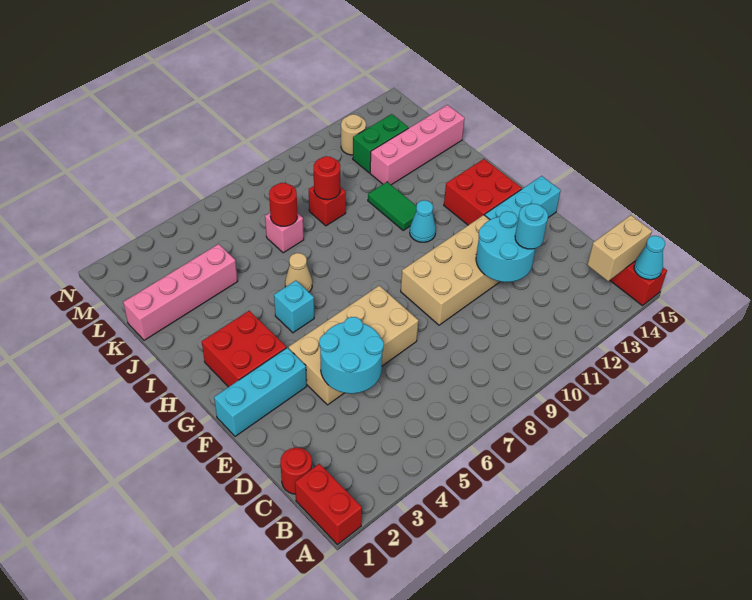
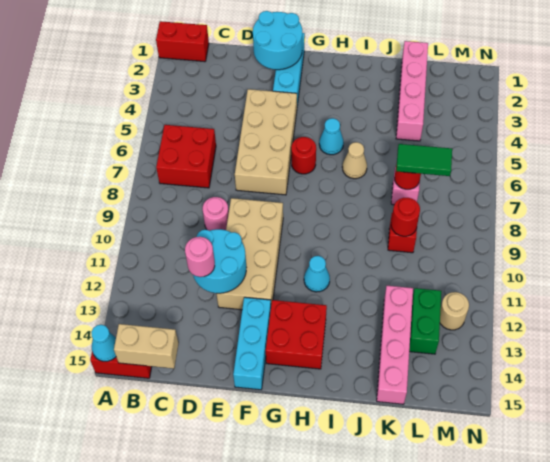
tan 1x2 brick [587,215,652,281] -> tan 1x2 brick turned to [114,324,179,369]
red 1x1 round brick [280,448,312,494] -> red 1x1 round brick moved to [291,137,316,174]
cyan 2x2 round brick [319,317,384,394] -> cyan 2x2 round brick moved to [253,11,302,70]
none -> pink 1x1 round brick [203,197,229,231]
cyan 1x1 round brick [515,204,548,249] -> pink 1x1 round brick [185,237,215,277]
red 2x2 brick [202,311,286,387] -> red 2x2 brick moved to [156,125,216,188]
cyan 1x1 brick [274,281,314,333] -> cyan 1x1 cone [319,118,344,155]
green 1x2 tile [368,182,417,230] -> green 1x2 tile moved to [396,144,452,176]

